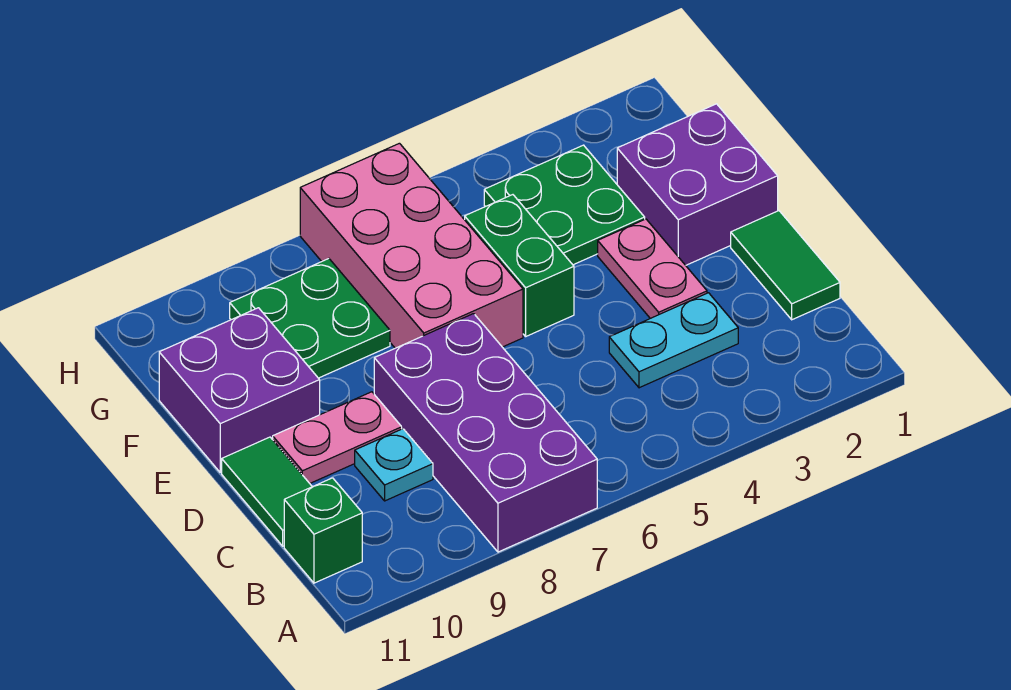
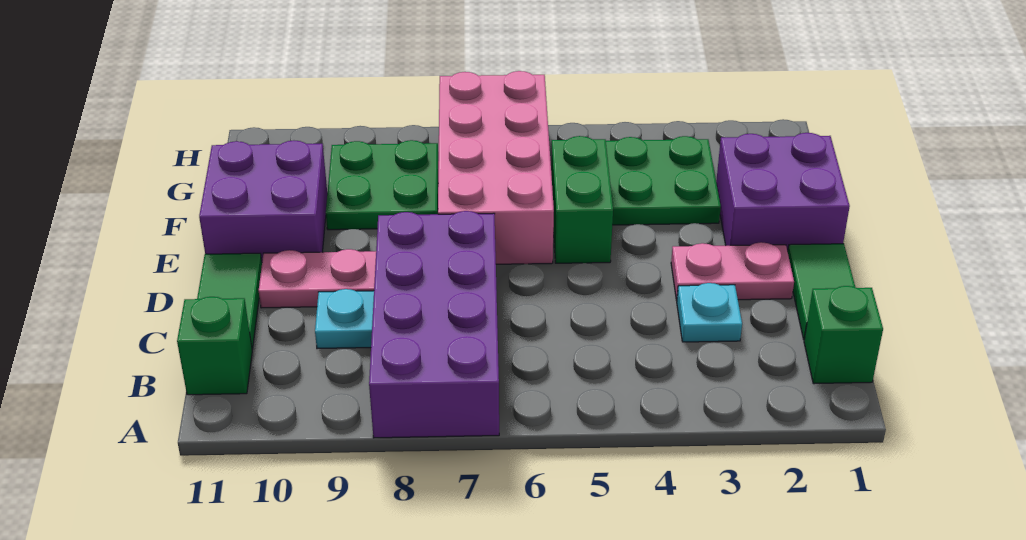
none -> green 1x1 brick [804,286,883,384]
cyan 1x2 plate [609,293,738,388] -> cyan 1x1 plate [677,283,742,342]
pink 1x2 plate [598,219,707,318] -> pink 1x2 plate turned to [671,242,794,300]

